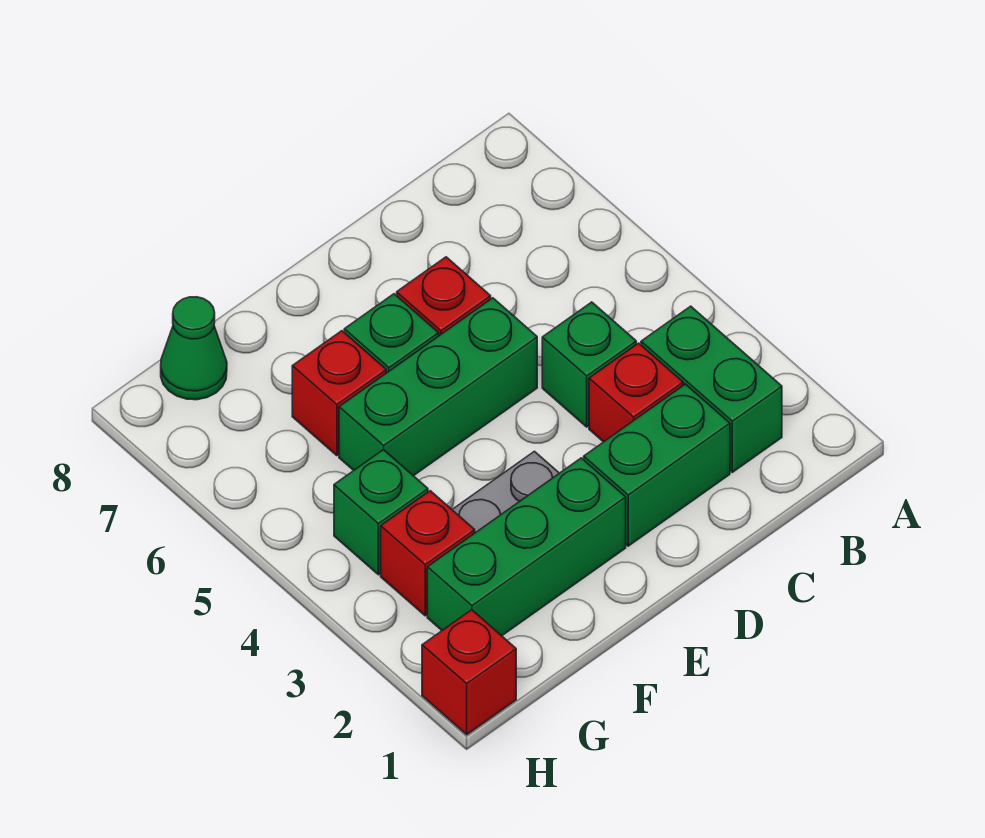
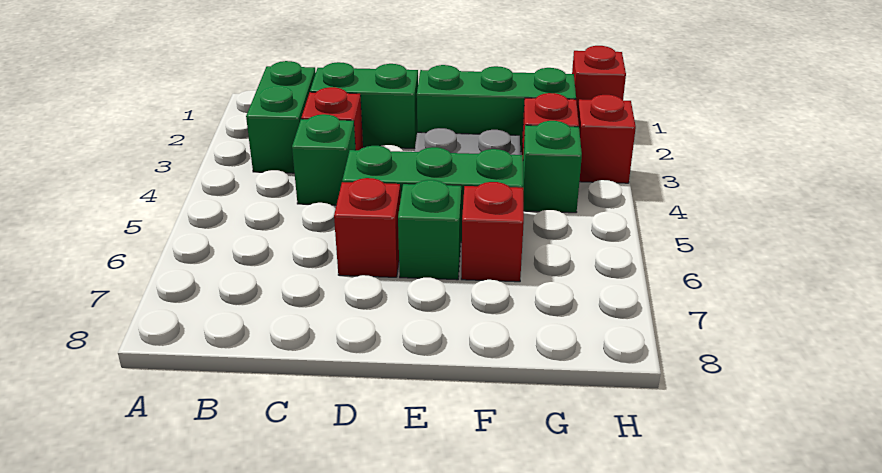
green 1x1 cone [161,297,227,400] -> none
none -> red 1x1 brick [578,95,636,183]

